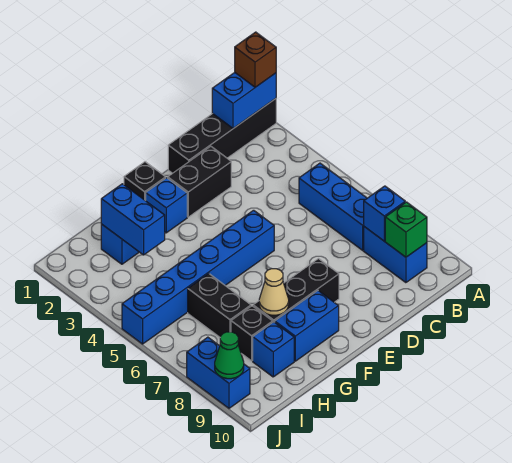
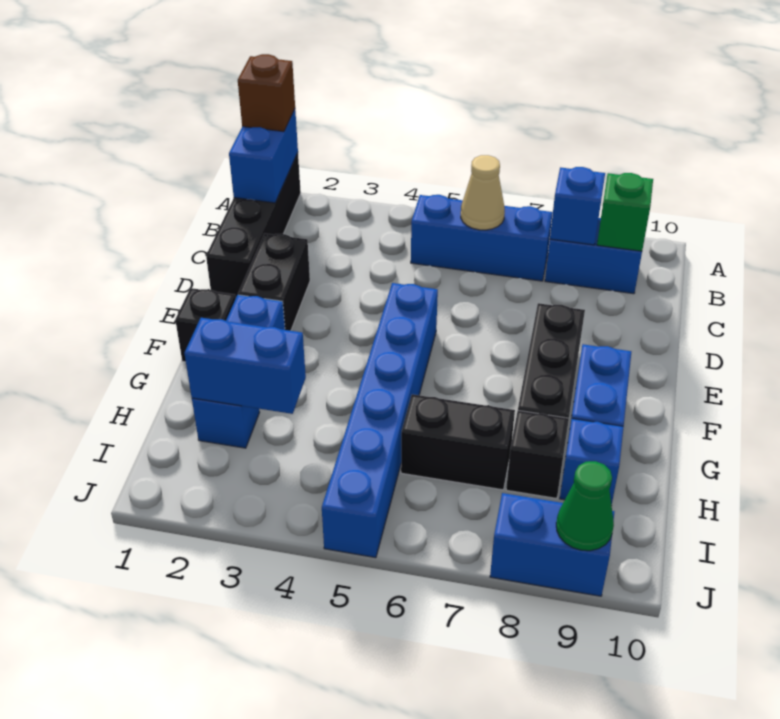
tan 1x1 cone [259,269,289,315] -> tan 1x1 cone moved to [461,155,505,230]

